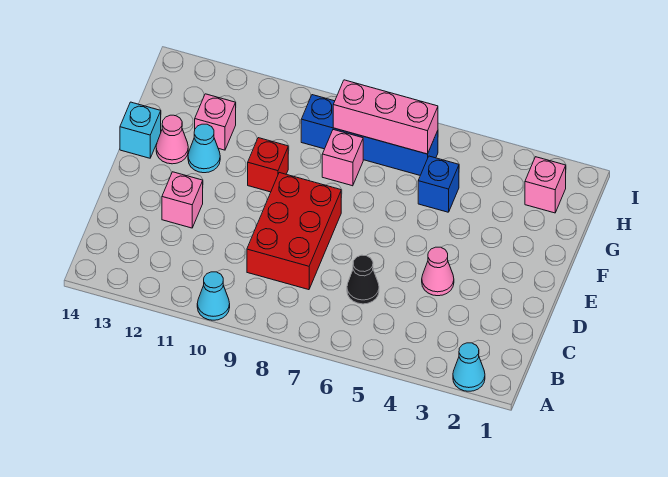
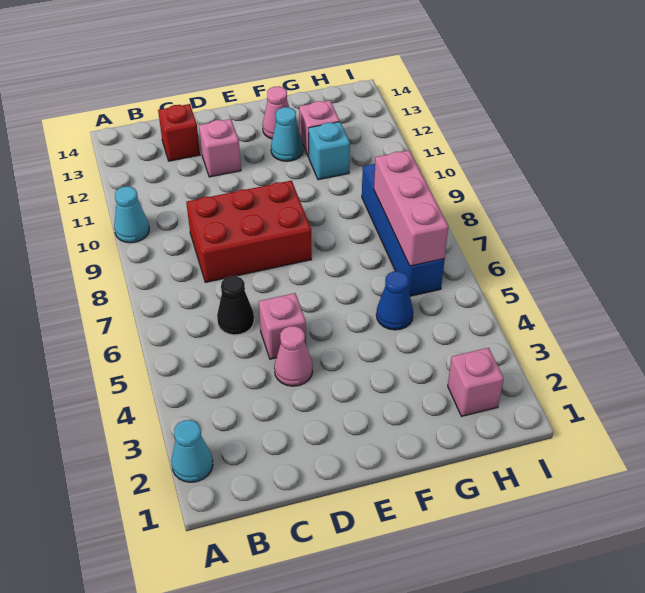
red 1x1 brick [248,138,288,192] -> red 1x1 brick moved to [158,104,200,161]
cyan 1x1 brick [120,102,161,158] -> cyan 1x1 brick moved to [309,122,350,180]
blue 1x1 brick [418,156,459,212] -> blue 1x1 cone [376,271,413,330]
pink 1x1 brick [322,130,363,186] -> pink 1x1 brick moved to [259,293,306,359]

